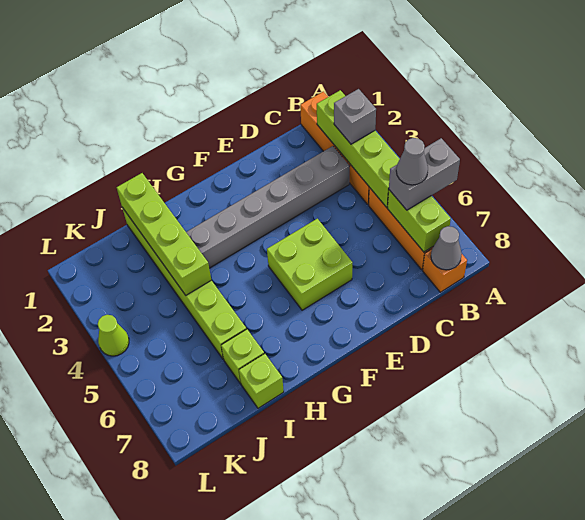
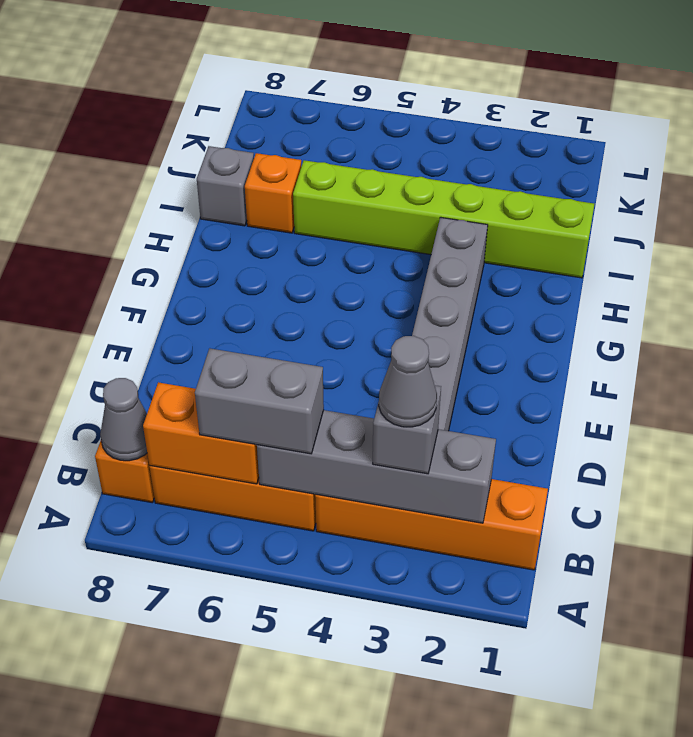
grey 1x2 brick [389,138,460,210] -> grey 1x2 brick turned to [195,348,324,454]
lime 1x4 brick [317,90,400,207] -> grey 1x4 brick [257,410,496,523]
lime 1x2 brick [387,190,451,252] -> orange 1x2 brick [143,382,259,484]
grey 1x1 cone [396,138,428,185] -> grey 1x1 cone moved to [379,336,437,427]
lime 2x2 brick [267,219,353,310] -> none
lime 1x4 brick [117,173,211,295] -> none
lime 1x1 brick [221,329,264,384] -> orange 1x1 brick [245,153,301,233]
lime 1x1 brick [239,353,284,408] -> grey 1x1 brick [197,146,254,226]
lime 1x1 cone [98,315,129,356] -> none

